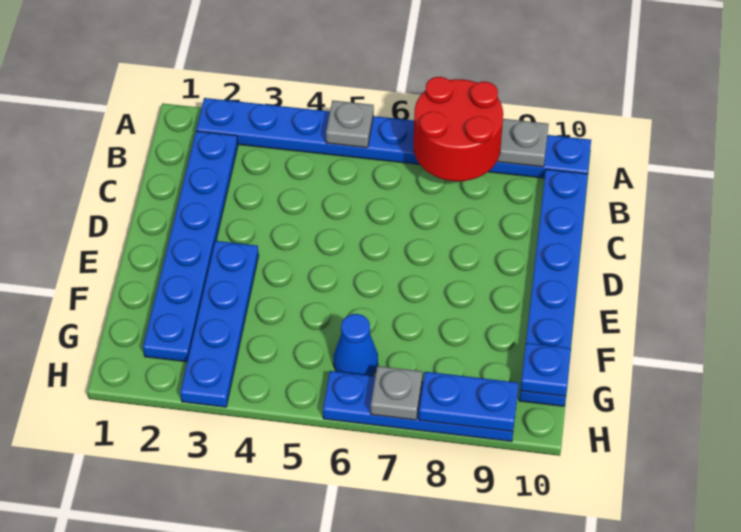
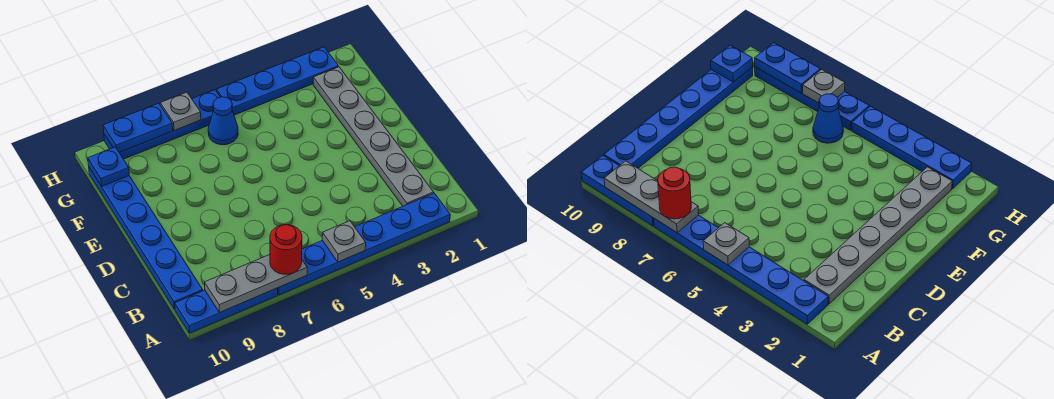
red 2x2 round brick [413,77,503,181] -> red 1x1 round brick [270,225,302,274]
blue 1x6 plate [143,131,238,362] -> grey 1x6 plate [313,67,434,206]
blue 1x4 plate [180,241,259,407] -> blue 1x4 plate turned to [217,47,338,115]

